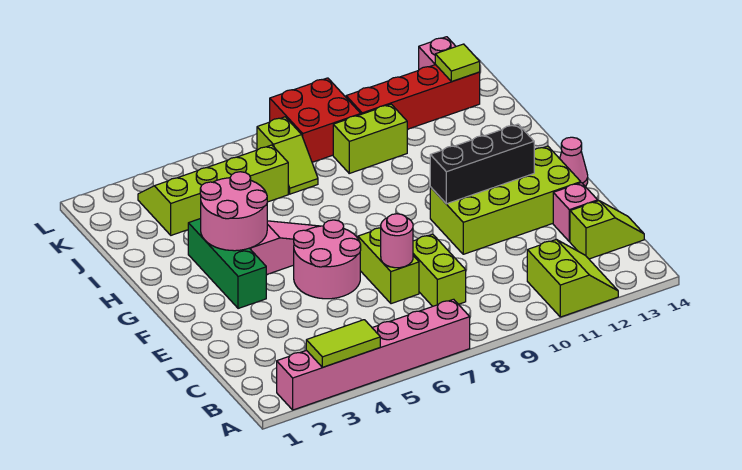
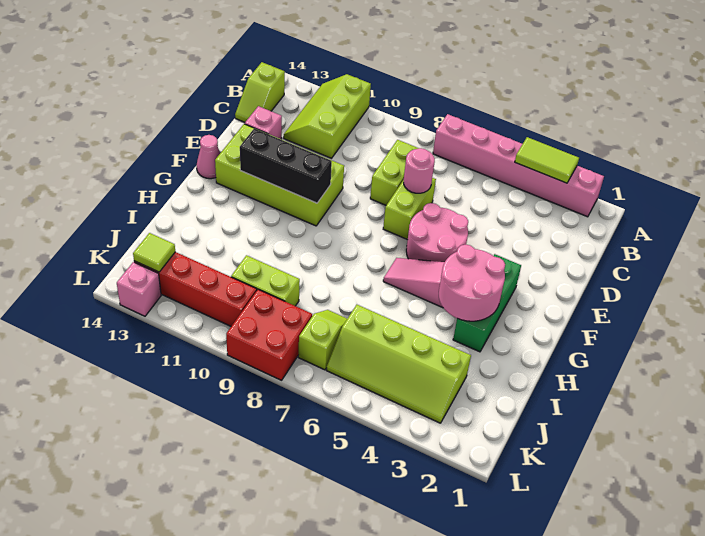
lime 2x2 slope [527,240,618,317] -> lime 2x3 slope [284,74,371,158]
lime 1x2 slope [570,201,644,259] -> lime 1x2 slope turned to [235,62,285,122]

